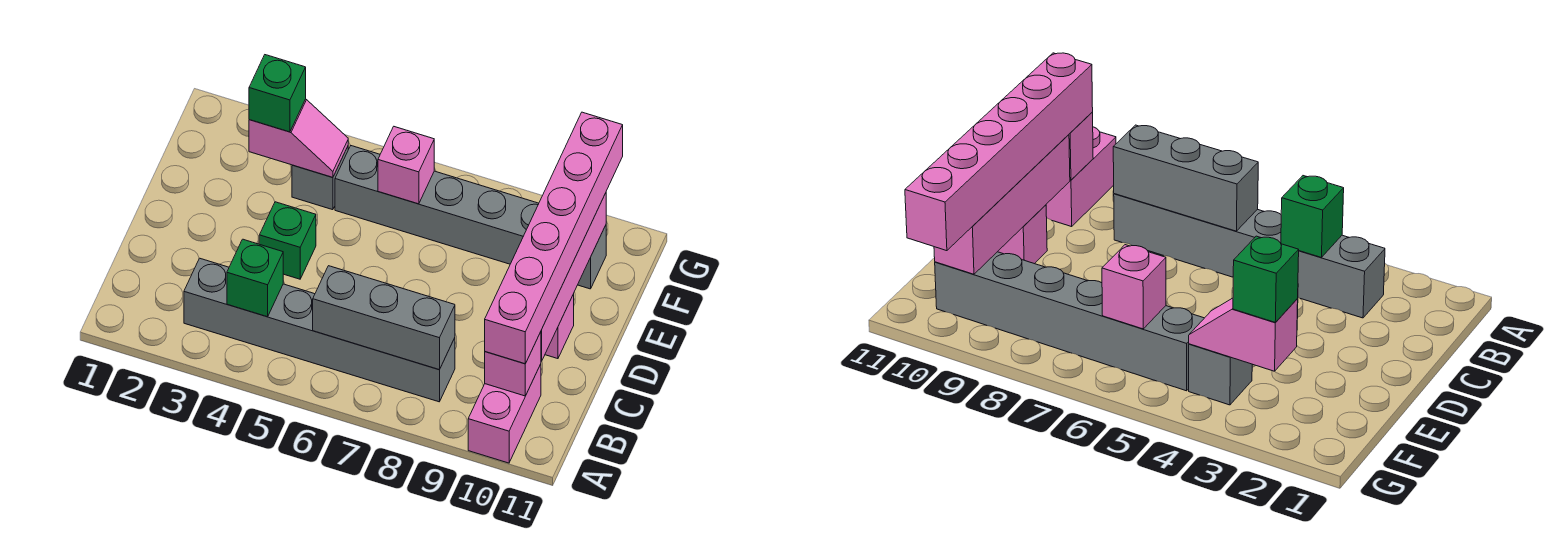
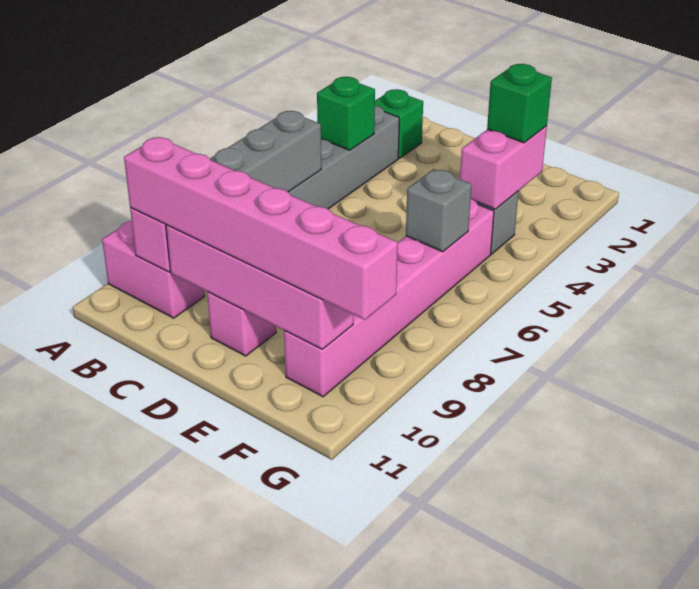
green 1x1 brick [259,202,316,279] -> green 1x1 brick moved to [375,89,423,158]
pink 1x2 slope [249,99,348,177] -> pink 1x2 brick [460,126,547,209]
grey 1x6 brick [335,145,606,289] -> pink 1x6 brick [284,199,494,397]
pink 1x1 brick [378,127,434,204] -> grey 1x1 brick [406,169,471,252]

